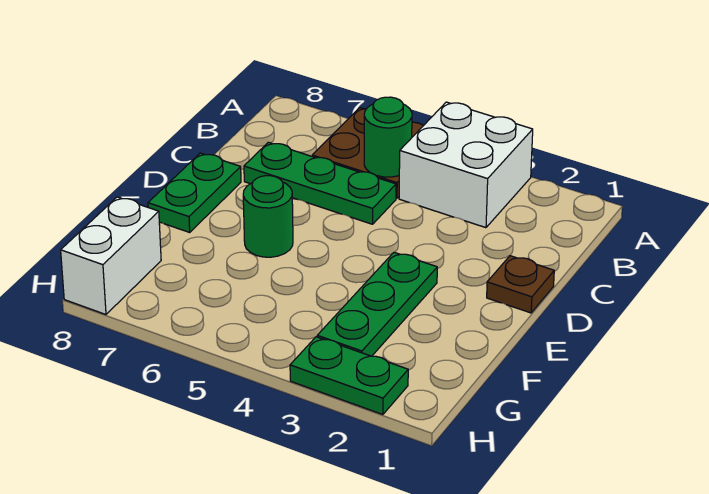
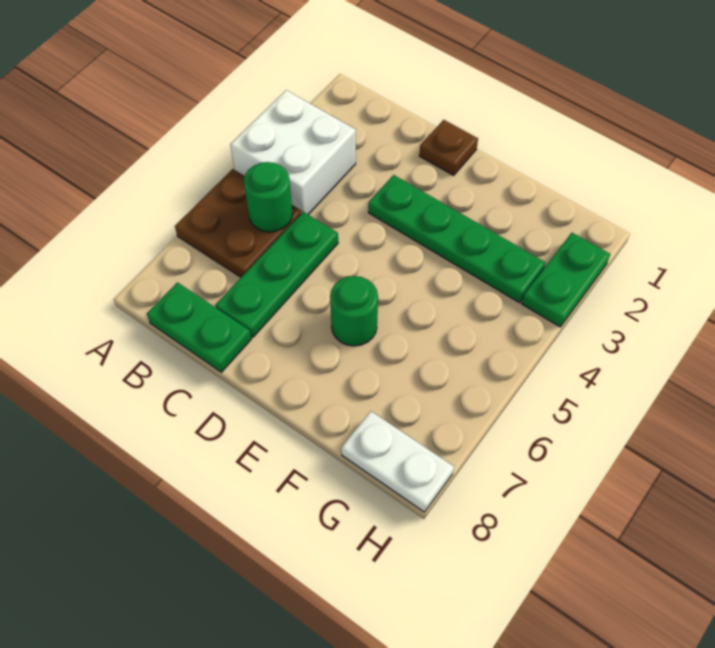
green 1x2 plate [148,153,241,232] -> green 1x2 plate moved to [147,282,251,372]
green 1x3 plate [317,252,437,356] -> green 1x4 plate [368,175,546,303]
white 1x2 brick [61,197,161,315] -> white 1x2 plate [341,411,454,512]

